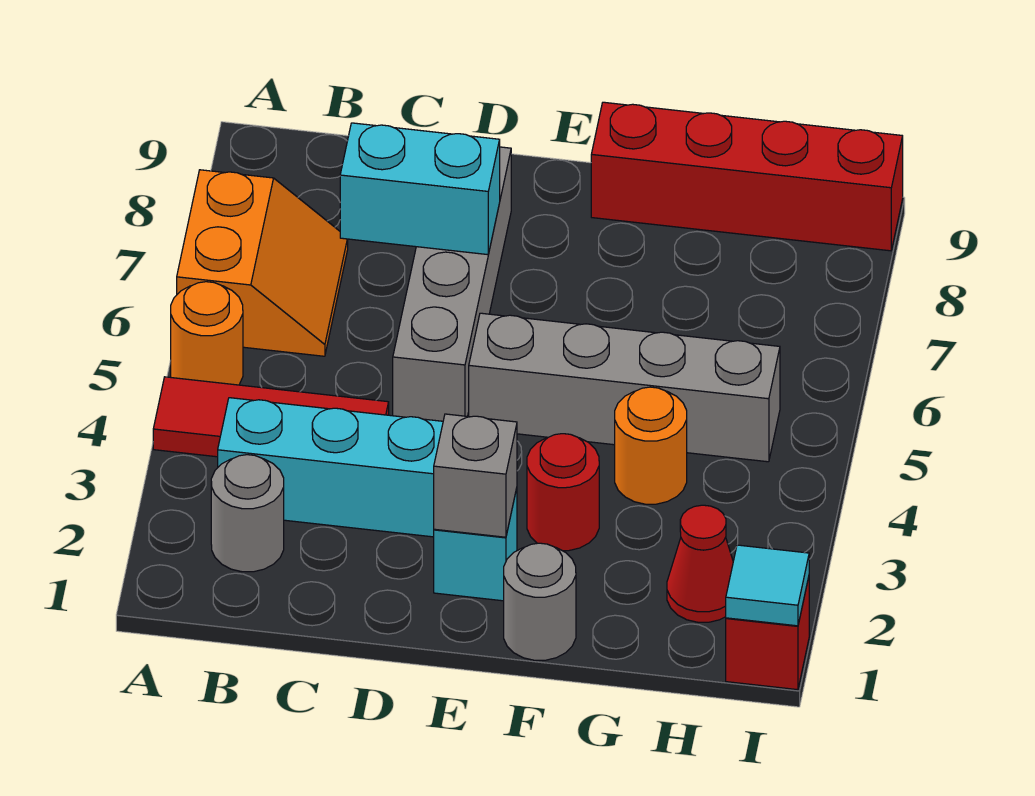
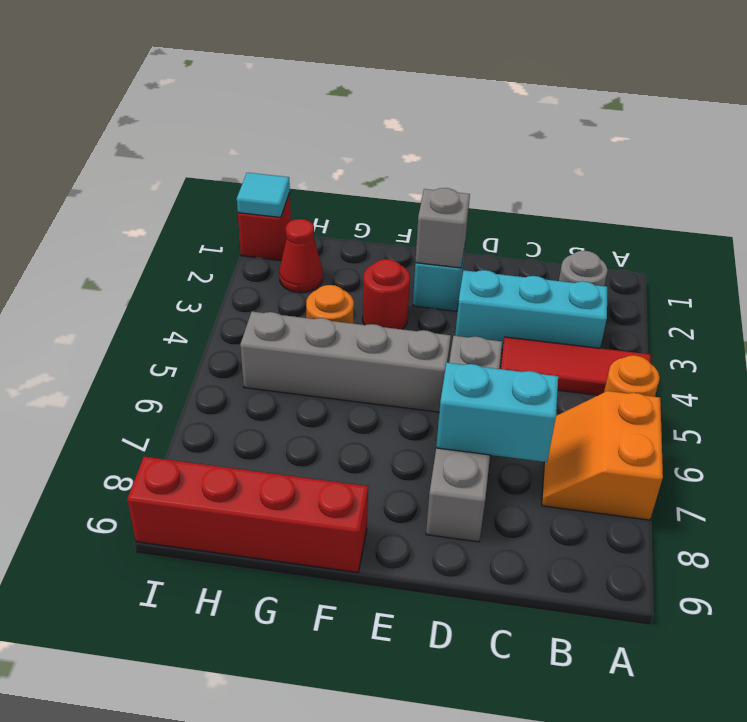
grey 1x1 round brick [504,543,576,660] -> none

